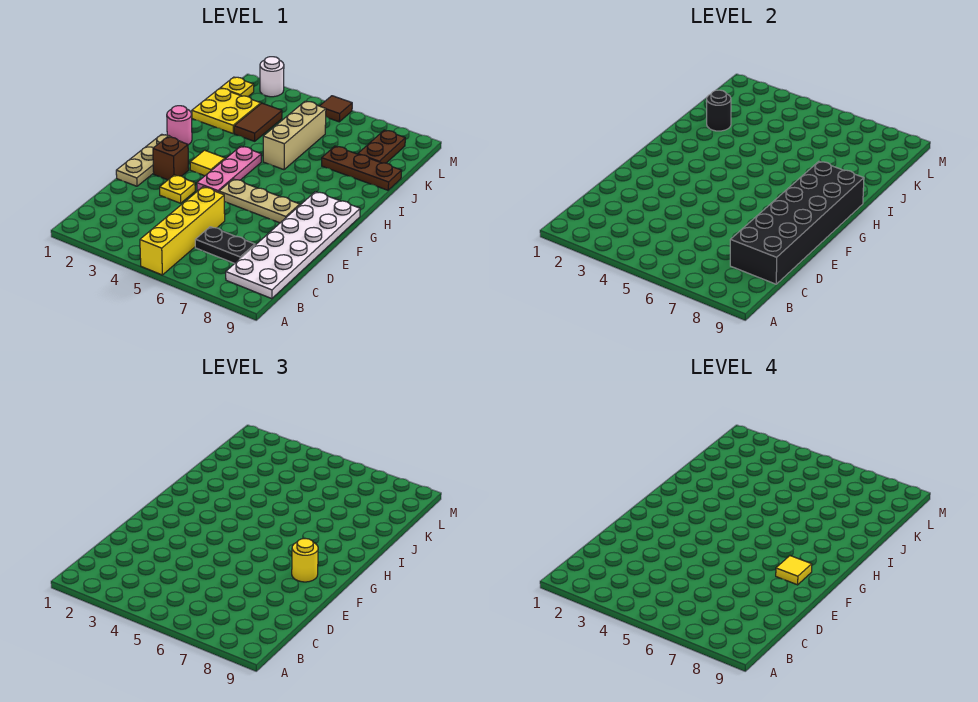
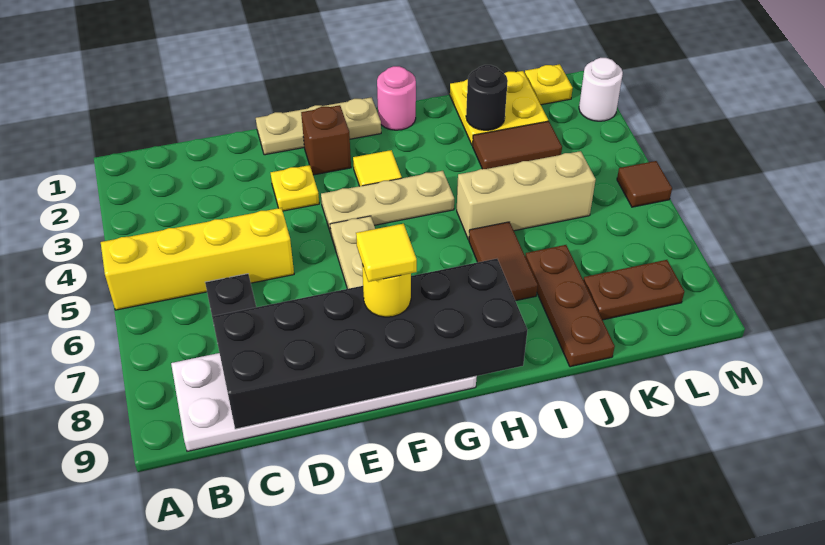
pink 1x3 plate [197,146,261,193] -> tan 1x3 plate [321,171,454,234]
none -> brown 1x2 tile [469,222,538,301]

